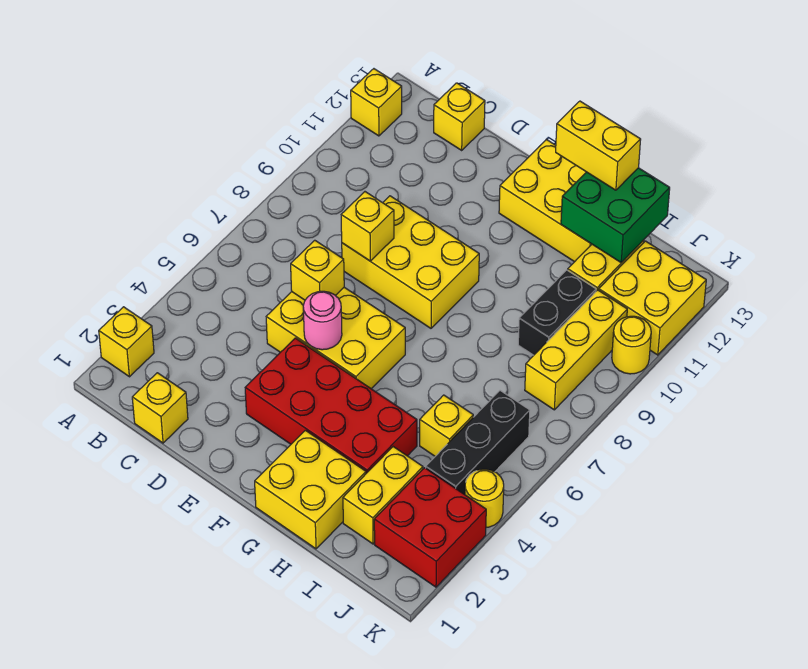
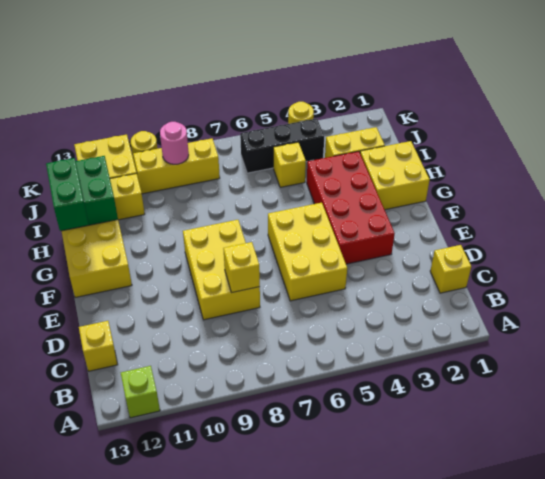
yellow 1x1 brick [99,307,154,377] -> none
yellow 1x1 brick [351,69,402,136] -> lime 1x1 brick [121,366,160,418]
yellow 1x1 brick [291,240,344,300] -> none
pink 1x1 round brick [303,291,342,350] -> pink 1x1 round brick moved to [160,122,189,164]
yellow 1x2 brick [556,101,641,190] -> green 1x2 brick [46,158,89,231]
black 1x2 brick [518,270,596,355] -> none
red 2x2 brick [374,468,486,587] -> none

